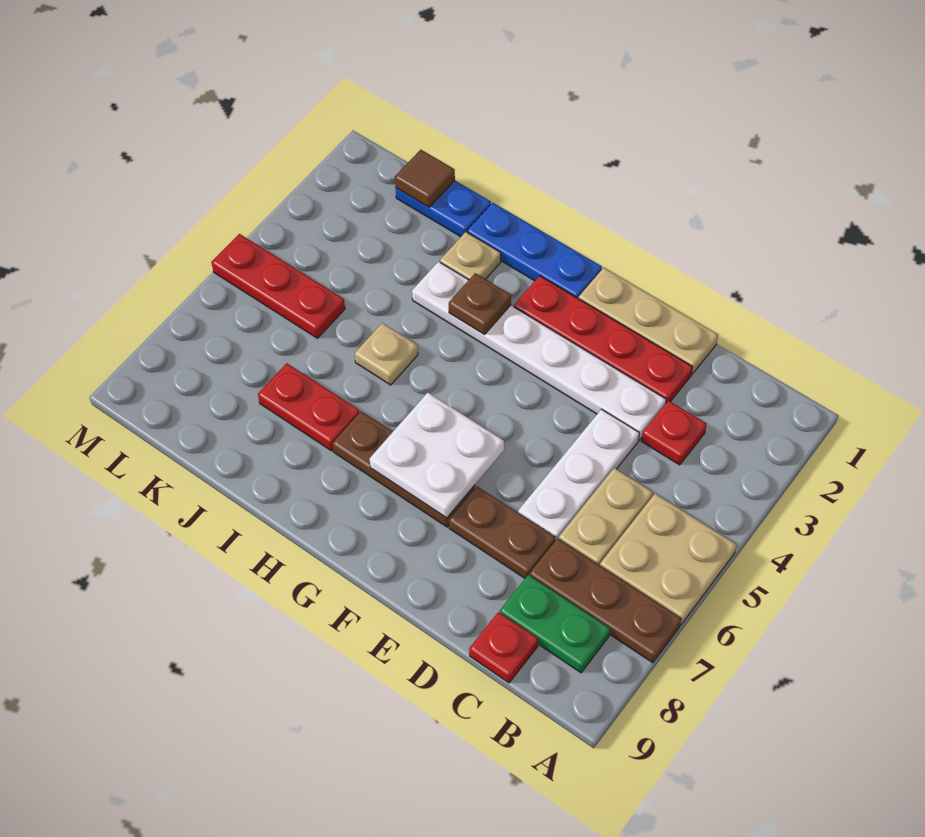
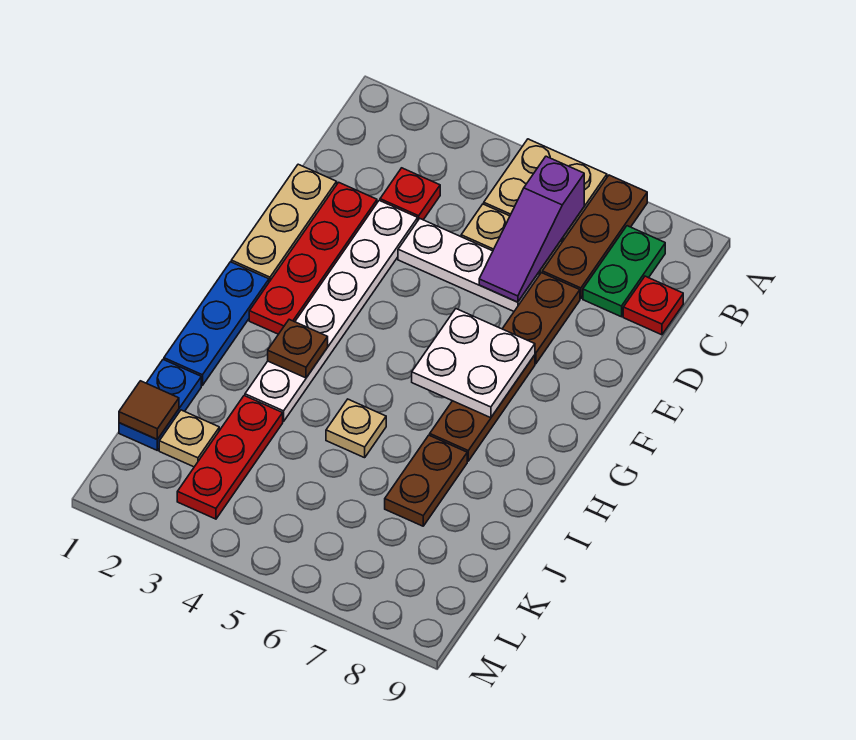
none -> purple 1x3 slope [479,156,584,302]
tan 1x1 plate [440,232,501,280] -> tan 1x1 plate moved to [159,410,219,467]
red 1x2 plate [258,363,359,451] -> brown 1x2 plate [385,435,467,526]
red 1x3 plate [211,234,345,338] -> red 1x3 plate moved to [177,396,283,519]

